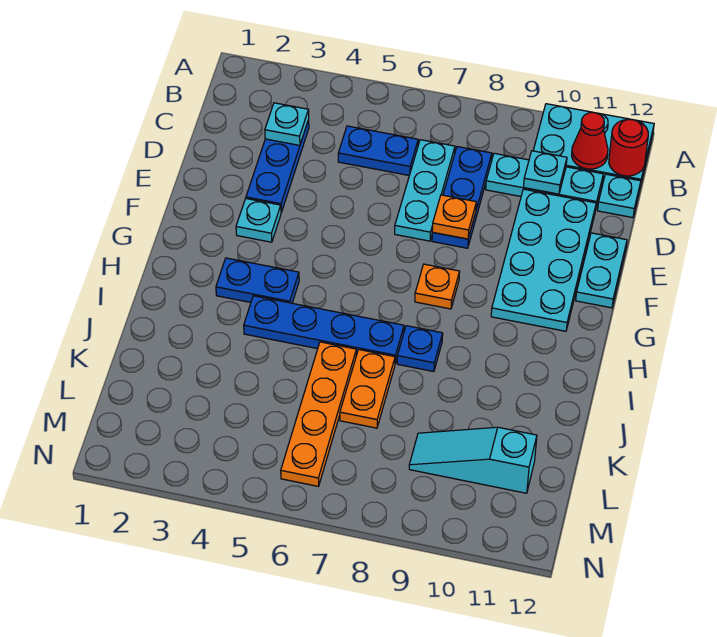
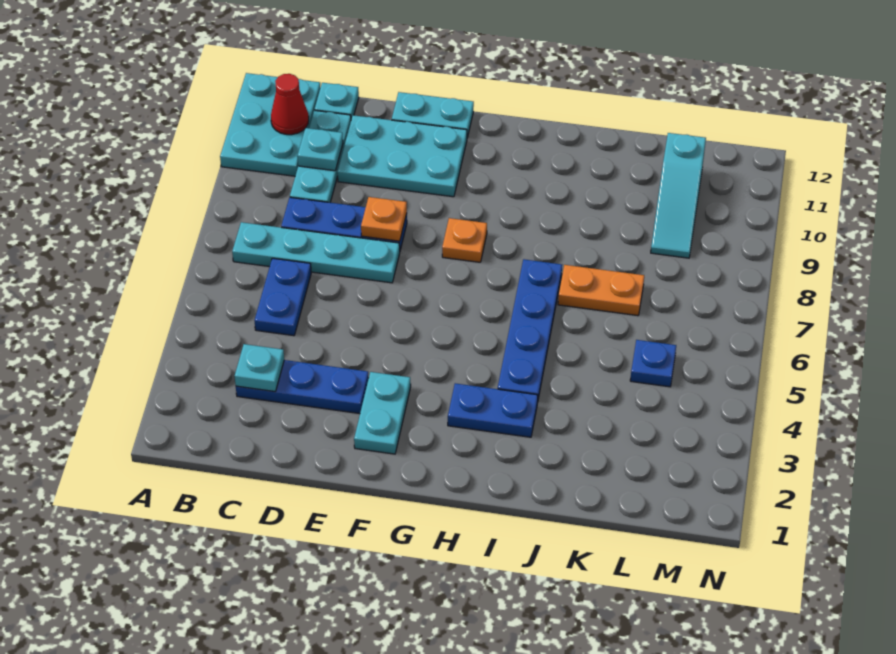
red 1x1 round brick [609,119,648,176] -> none
cyan 1x3 plate [395,140,455,241] -> cyan 1x4 plate [232,222,400,283]
cyan 2x4 plate [491,189,596,331] -> cyan 2x3 plate [337,115,467,197]
cyan 1x1 plate [236,199,281,242] -> cyan 1x2 plate [354,372,411,454]
blue 1x2 plate [216,258,299,303] -> blue 1x2 plate turned to [448,383,538,437]
blue 1x1 plate [397,326,443,372] -> blue 1x1 plate moved to [630,340,676,387]
orange 1x4 plate [281,342,356,486] -> none

